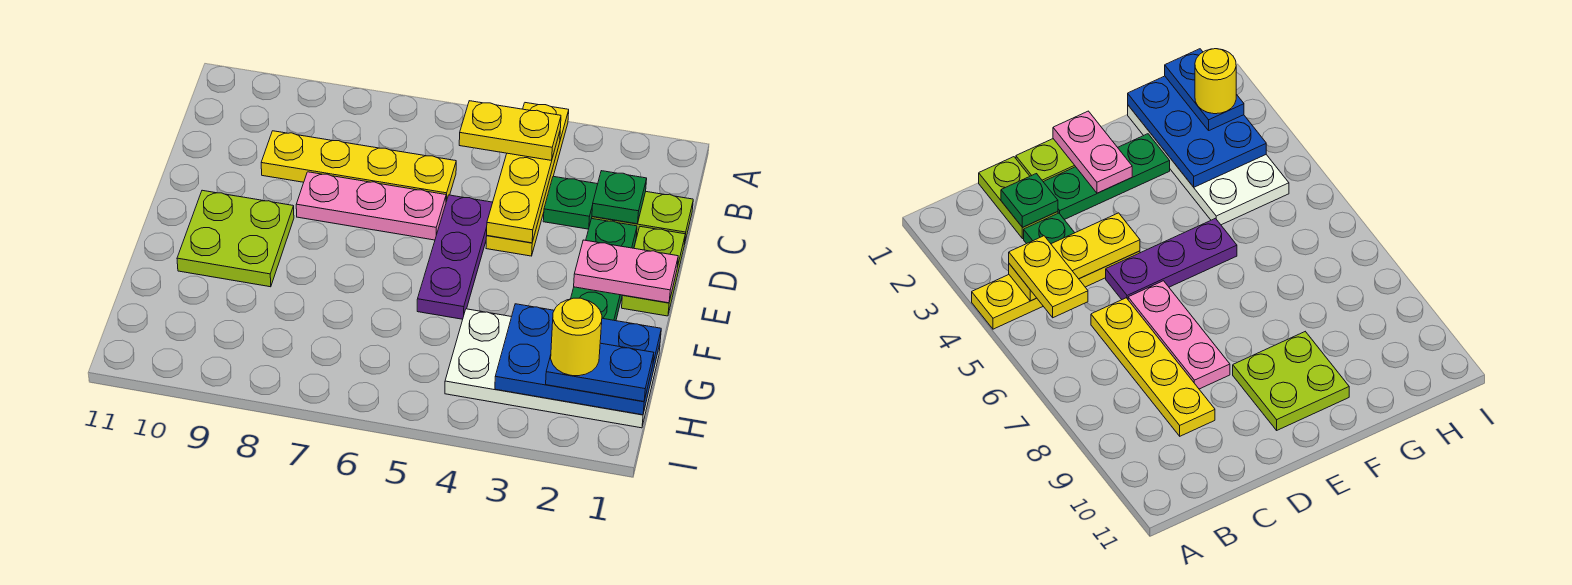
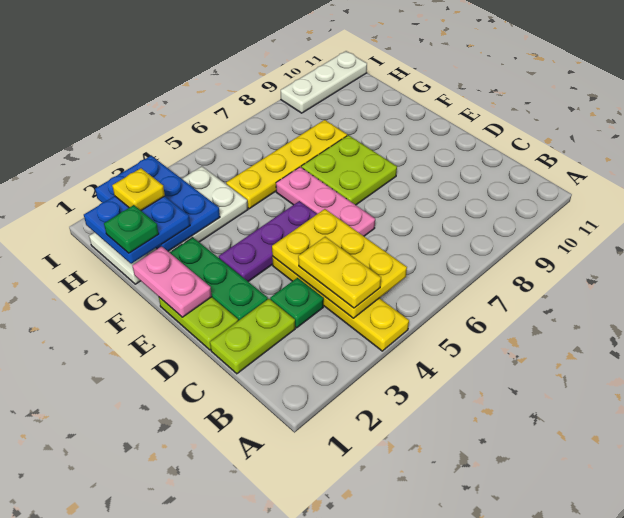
yellow 1x3 plate [487,132,560,243] -> yellow 2x3 plate [272,209,407,318]
yellow 1x2 plate [459,101,561,160] -> yellow 1x2 plate turned to [298,237,381,308]
green 1x1 plate [592,171,647,224] -> green 1x1 plate moved to [104,205,159,253]
yellow 1x4 plate [261,131,456,202] -> yellow 1x4 plate moved to [226,120,347,209]
purple 1x3 plate [417,195,493,319] -> purple 1x3 plate turned to [219,201,317,282]
pink 1x3 plate [296,172,446,240] -> pink 1x3 plate turned to [276,167,375,236]
pink 1x2 plate [574,240,678,303] -> pink 1x2 plate turned to [132,246,212,317]
lime 2x2 plate [177,190,294,287] -> lime 2x2 plate moved to [301,135,397,205]
blue 2x3 plate [495,304,661,415] -> blue 2x3 plate turned to [95,156,220,251]
blue 1x2 plate [546,343,654,401] -> blue 2x2 plate [84,196,190,264]
yellow 1x1 round brick [551,298,602,376] -> yellow 1x1 plate [112,168,165,210]
none -> white 1x3 plate [281,51,367,113]

